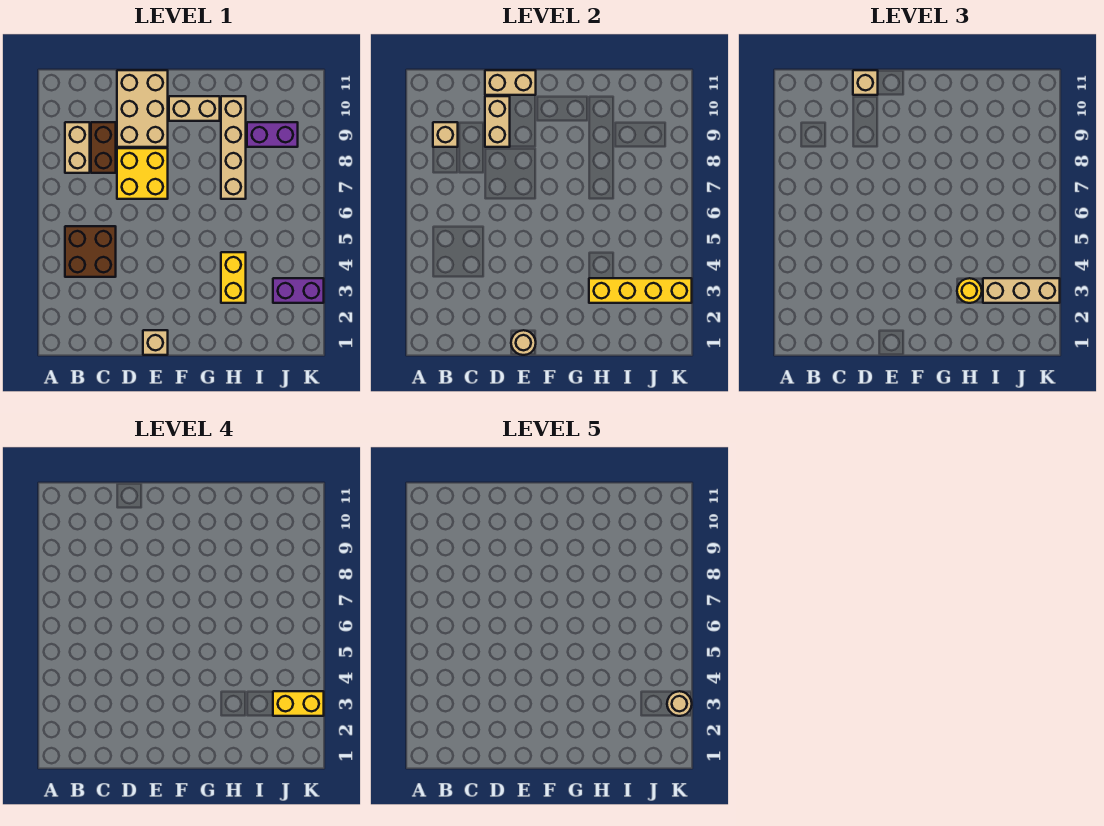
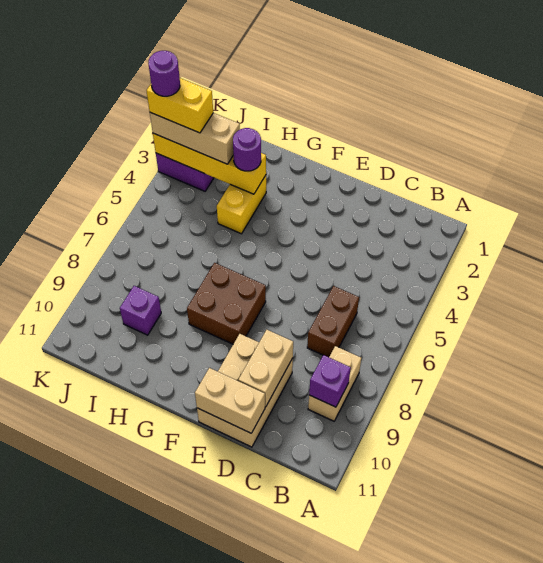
brown 2x2 brick [65,226,116,277] -> brown 2x2 brick moved to [187,263,266,344]
tan 1x1 brick [433,122,458,147] -> purple 1x1 brick [309,355,351,407]
brown 1x2 brick [91,122,116,173] -> brown 1x2 brick moved to [307,286,359,357]
yellow 2x2 brick [117,148,168,199] -> none
tan 1x1 brick [853,70,878,95] -> none
tan 1x1 brick [143,330,168,355] -> none
tan 1x1 round brick [511,330,536,355] -> none
tan 1x2 brick [169,96,220,121] -> none
yellow 1x1 round brick [957,278,982,303] -> purple 1x1 round brick [233,128,261,171]
tan 1x4 brick [221,96,246,199] -> none
purple 1x2 brick [247,122,298,147] -> purple 1x1 brick [120,286,161,335]
tan 1x1 round brick [667,691,692,716] -> purple 1x1 round brick [148,51,180,96]

